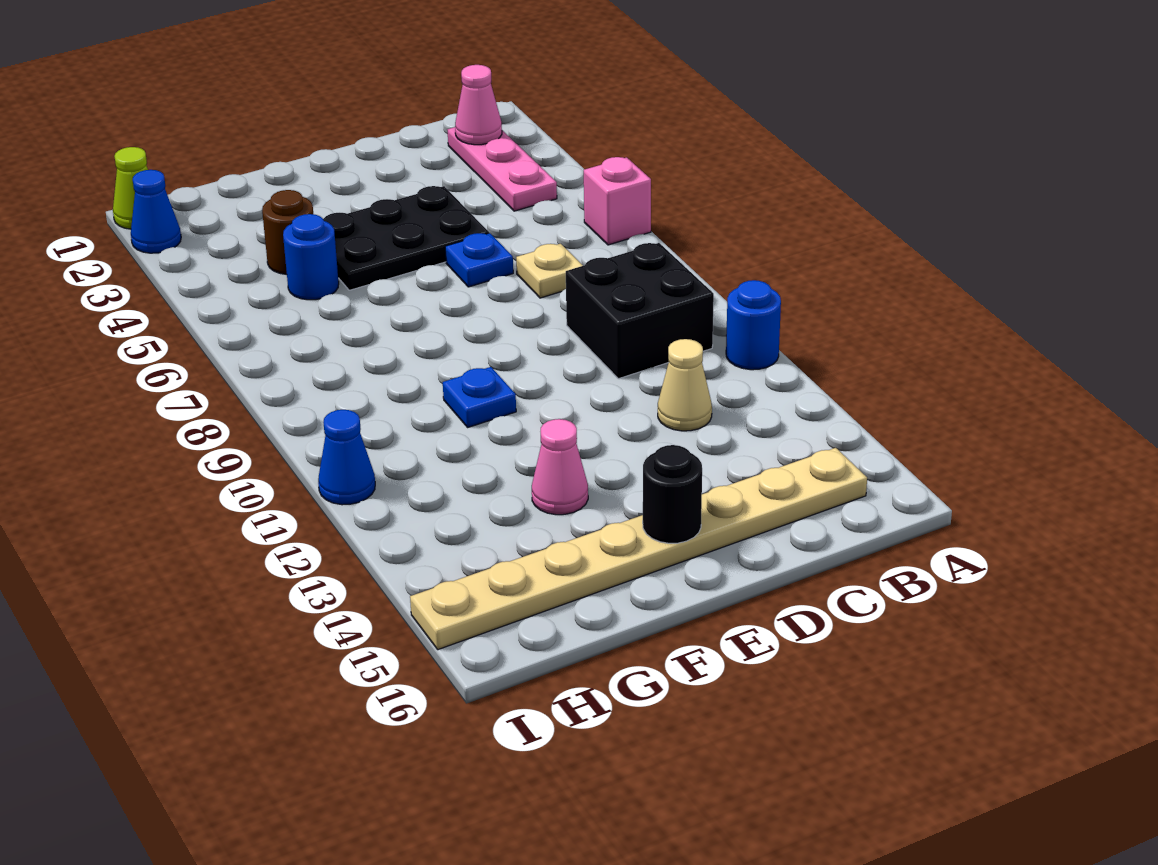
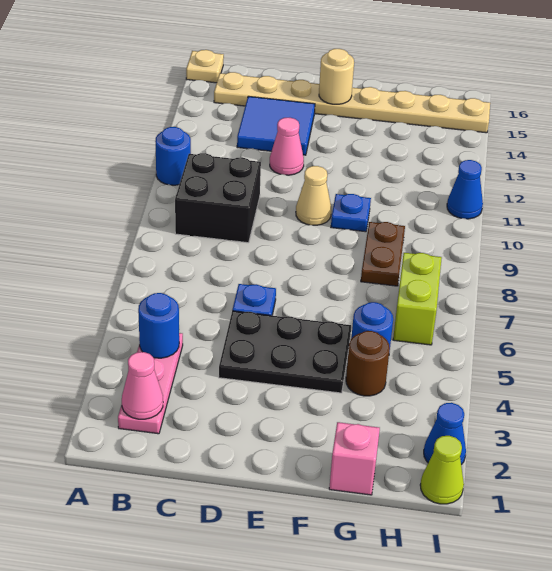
pink 1x1 brick [584,157,651,245] -> pink 1x1 brick moved to [329,422,380,495]
none -> blue 1x1 round brick [138,293,179,358]
tan 1x1 plate [516,244,583,298] -> tan 1x1 plate moved to [186,50,224,83]
tan 1x1 cone [658,339,712,431] -> tan 1x1 cone moved to [296,166,331,225]
none -> blue 2x2 tile [237,96,315,155]
black 1x1 round brick [643,445,702,543] -> tan 1x1 round brick [319,49,354,104]
pink 1x1 cone [532,419,588,515] -> pink 1x1 cone moved to [270,118,304,175]
none -> brown 1x2 plate [361,222,405,286]
none -> lime 1x2 brick [393,253,442,345]

